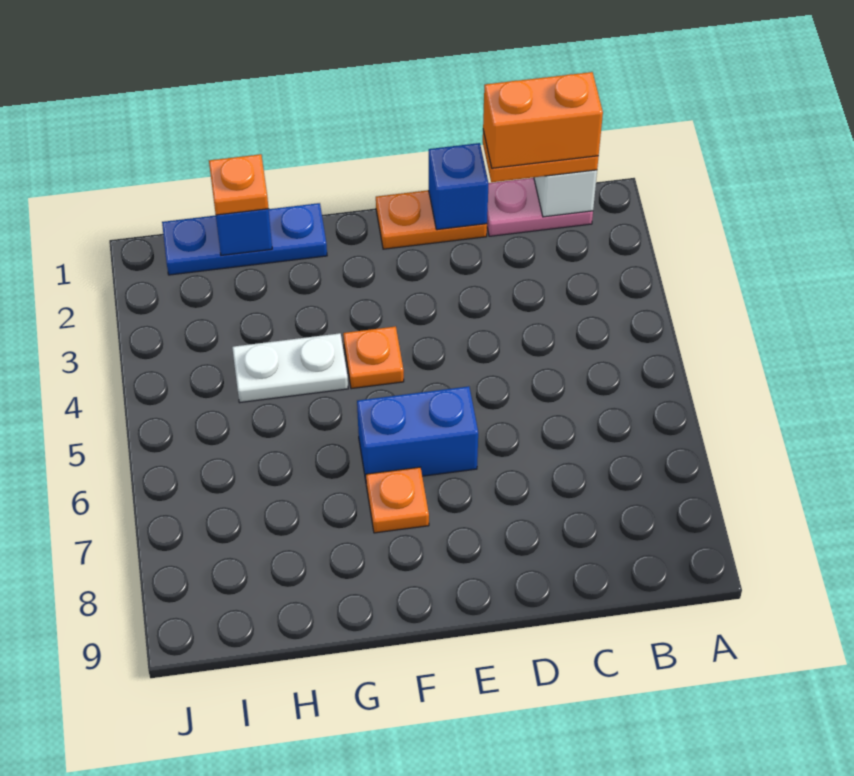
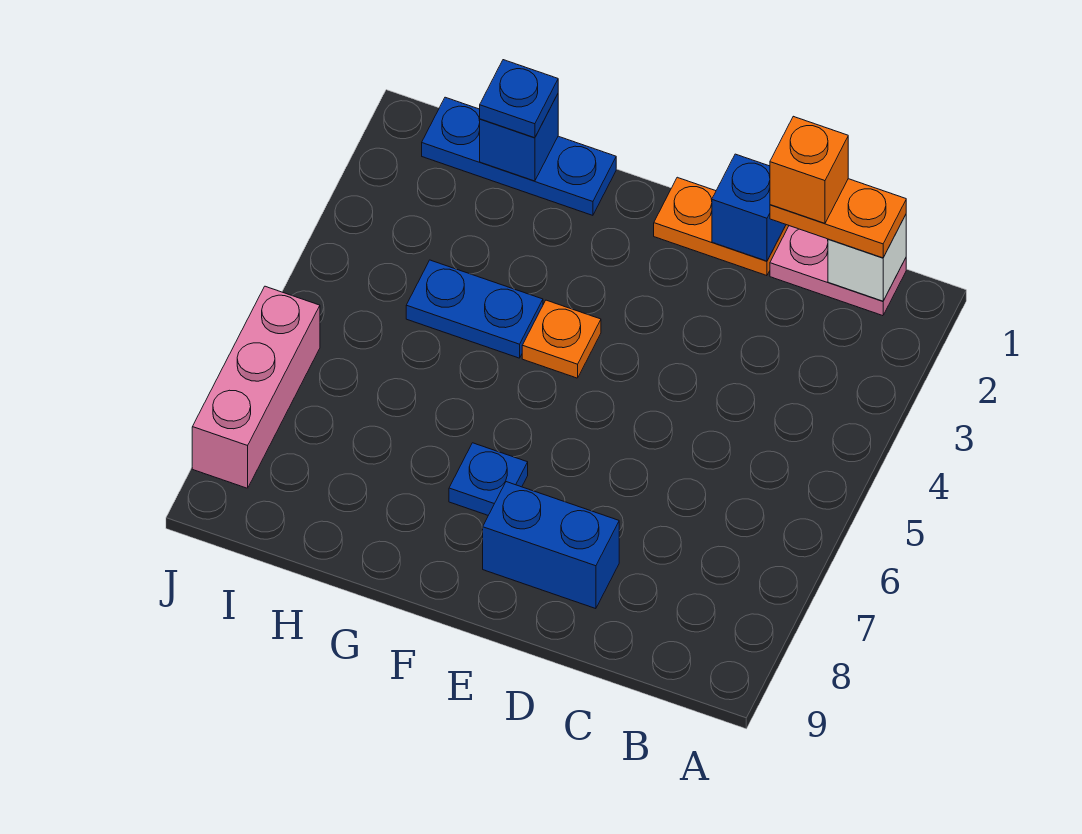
orange 1x2 brick [483,72,603,168] -> orange 1x1 brick [770,116,848,223]
blue 1x2 brick [357,386,478,480] -> blue 1x2 brick moved to [483,482,619,609]
orange 1x1 plate [366,467,429,533] -> blue 1x1 plate [449,443,528,515]
white 1x2 plate [232,333,348,402] -> blue 1x2 plate [406,260,543,358]
orange 1x1 plate [209,154,269,215] -> blue 1x1 plate [480,60,558,138]
none -> pink 1x3 brick [192,286,320,488]

